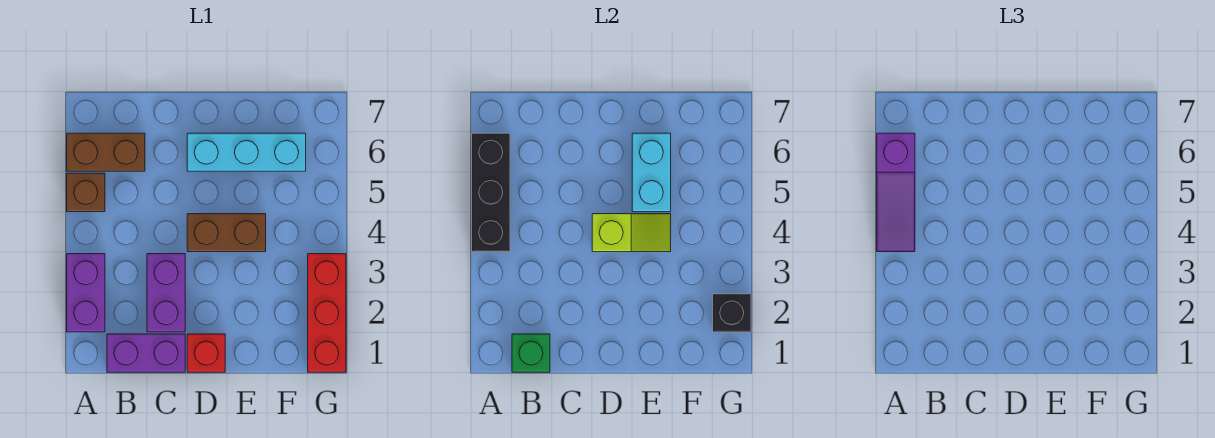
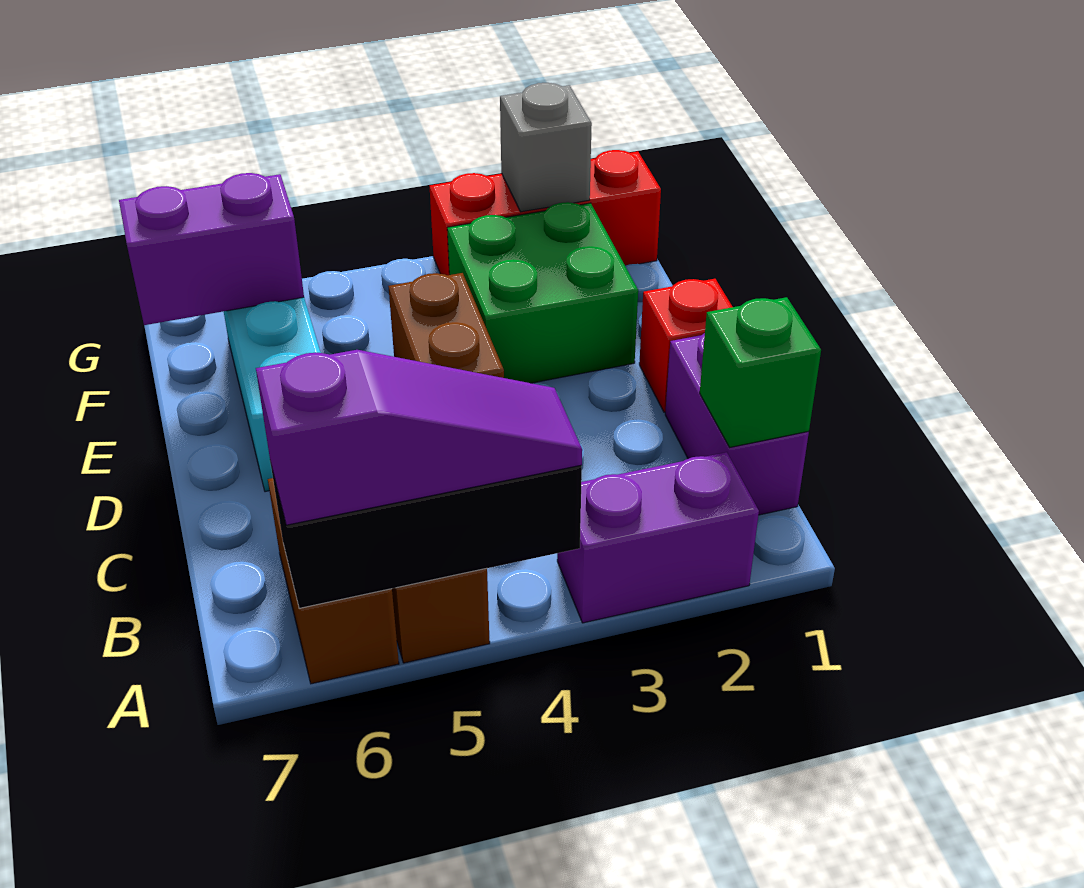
purple 1x2 brick [147,254,185,332] -> purple 1x2 brick moved to [119,173,304,325]
lime 1x2 slope [592,214,671,252] -> none
none -> green 2x2 brick [447,202,638,383]
cyan 1x2 brick [632,133,671,212] -> none
black 1x1 brick [713,294,751,332] -> grey 1x1 brick [500,83,592,212]

